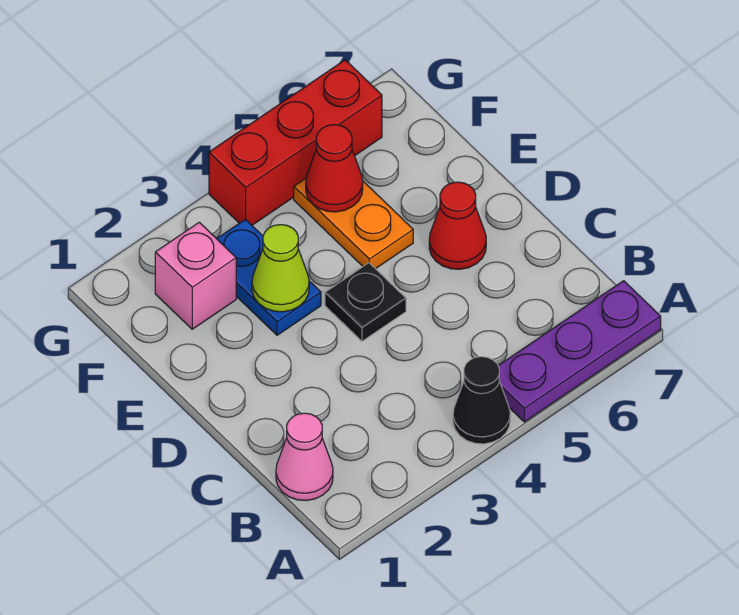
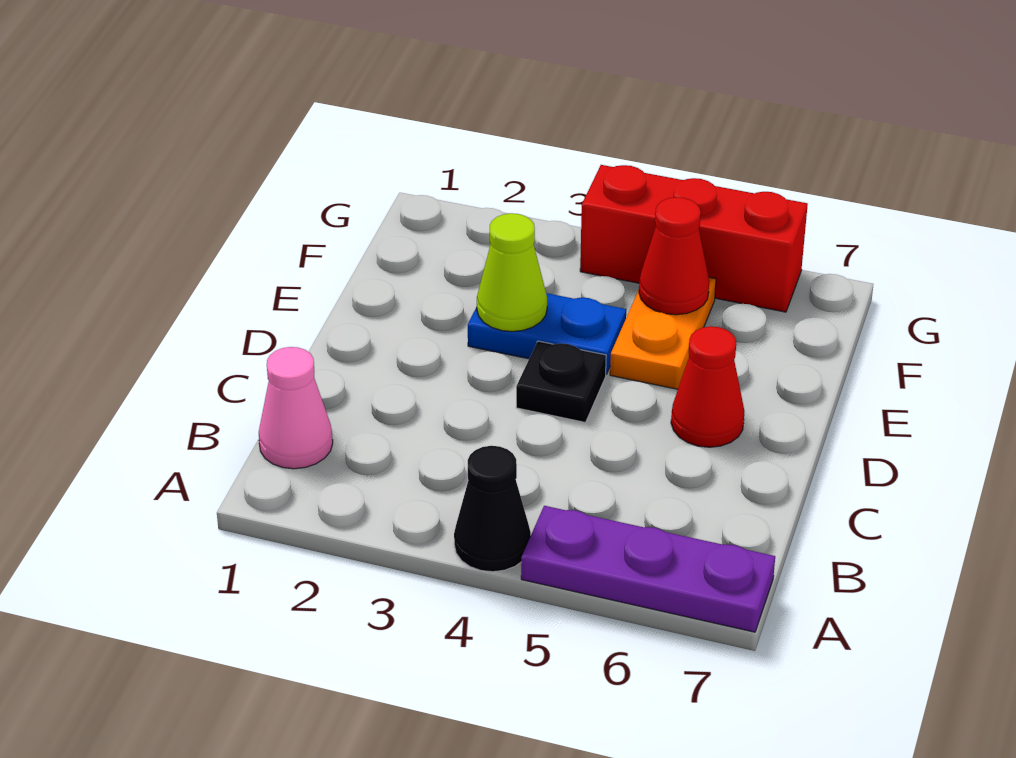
blue 1x2 plate [217,219,321,335] -> blue 1x2 plate turned to [468,293,626,374]
pink 1x1 brick [155,222,236,329] -> none

